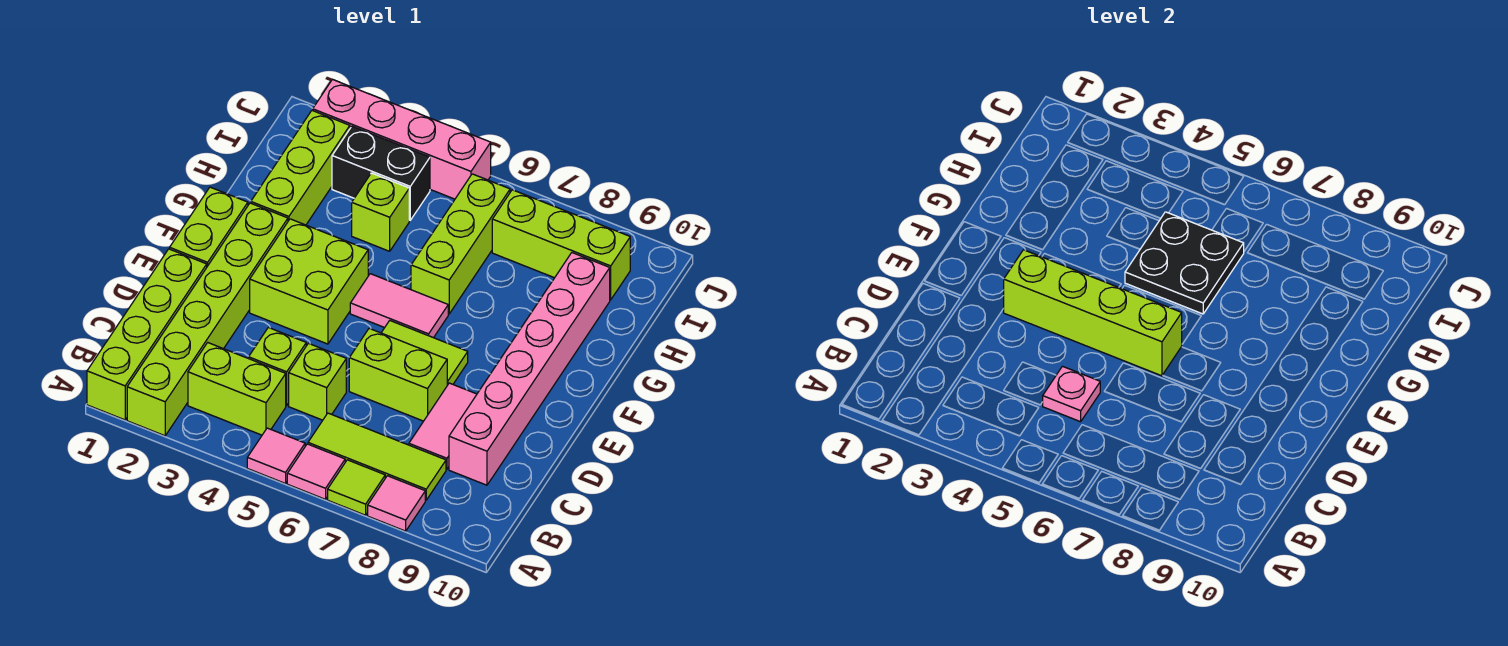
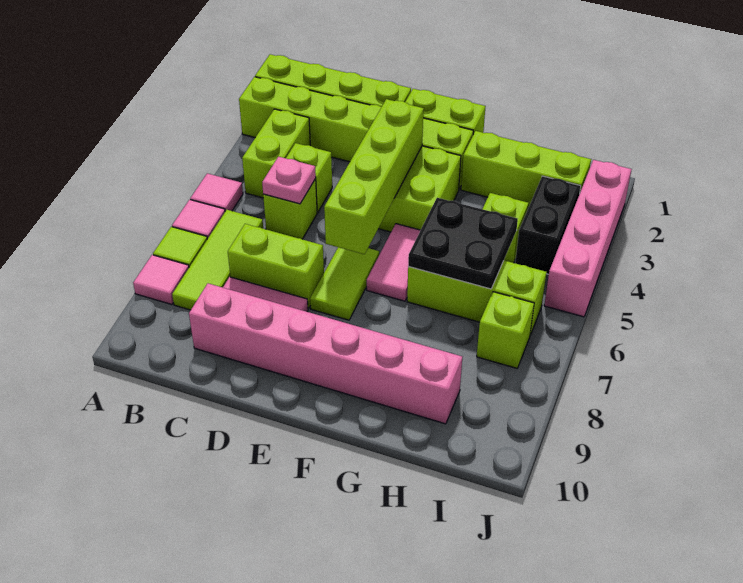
lime 1x2 brick [349,328,447,421] -> lime 1x2 brick turned to [228,224,324,309]
lime 1x3 brick [492,190,630,300] -> lime 1x1 brick [477,292,534,368]

